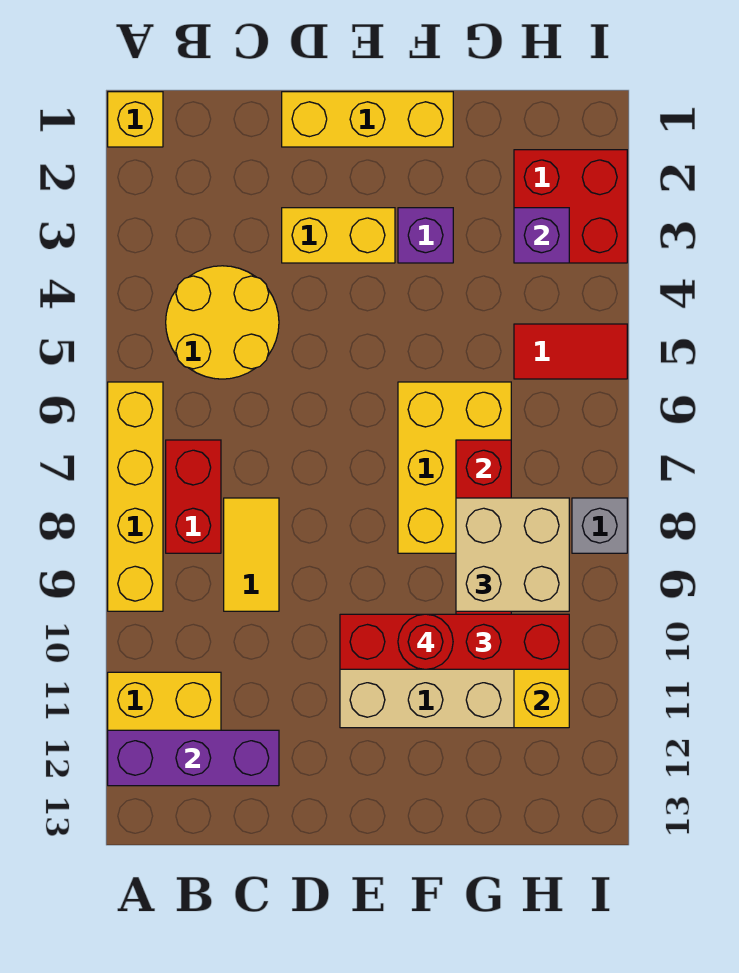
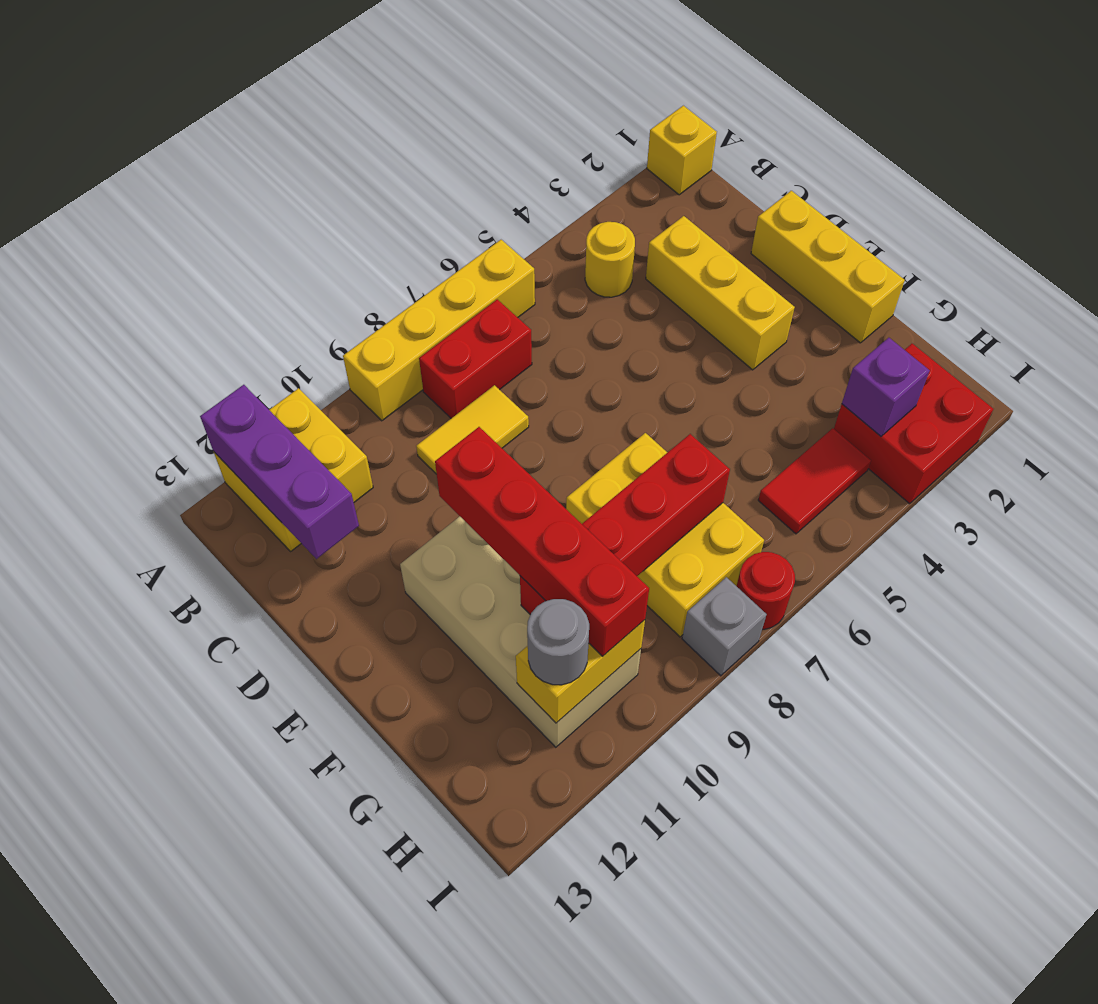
yellow 2x2 round brick [166,266,279,379] -> yellow 1x1 round brick [585,222,635,297]
yellow 1x2 brick [282,208,395,263] -> yellow 1x3 brick [646,216,795,370]
purple 1x1 brick [398,208,453,263] -> none
yellow 2x3 brick [398,382,511,553] -> yellow 2x3 brick turned to [566,433,764,637]
red 1x1 round brick [398,614,453,669] -> red 1x1 round brick moved to [737,552,795,629]
tan 2x2 brick [456,498,569,611] -> none
red 1x2 tile [514,324,627,379] -> red 1x2 tile turned to [758,428,871,534]
none -> grey 1x1 round brick [527,599,589,685]

